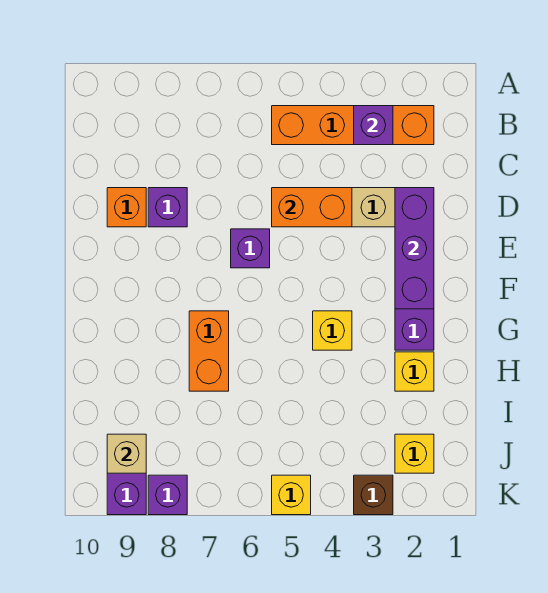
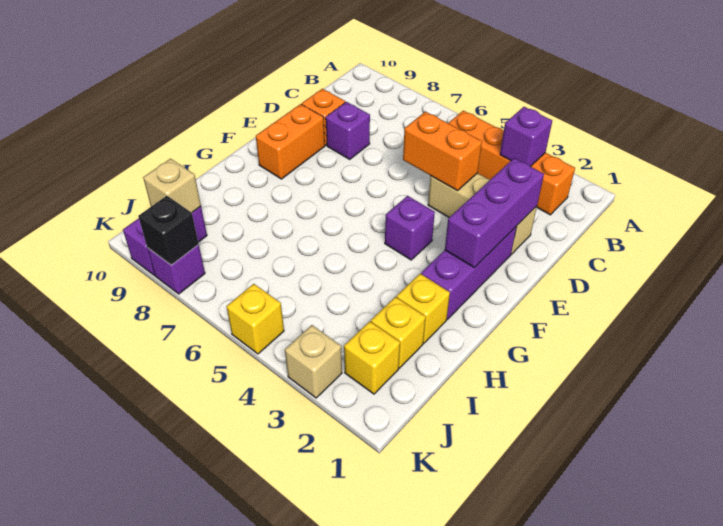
purple 1x1 brick [231,229,270,268] -> purple 1x1 brick moved to [385,196,435,260]
yellow 1x1 brick [313,311,352,350] -> yellow 1x1 brick moved to [371,297,426,368]
orange 1x2 brick [189,311,229,391] -> orange 1x2 brick moved to [256,104,325,179]
brown 1x1 brick [354,475,393,515] -> tan 1x1 brick [285,325,342,398]
none -> black 1x1 brick [138,196,199,265]

